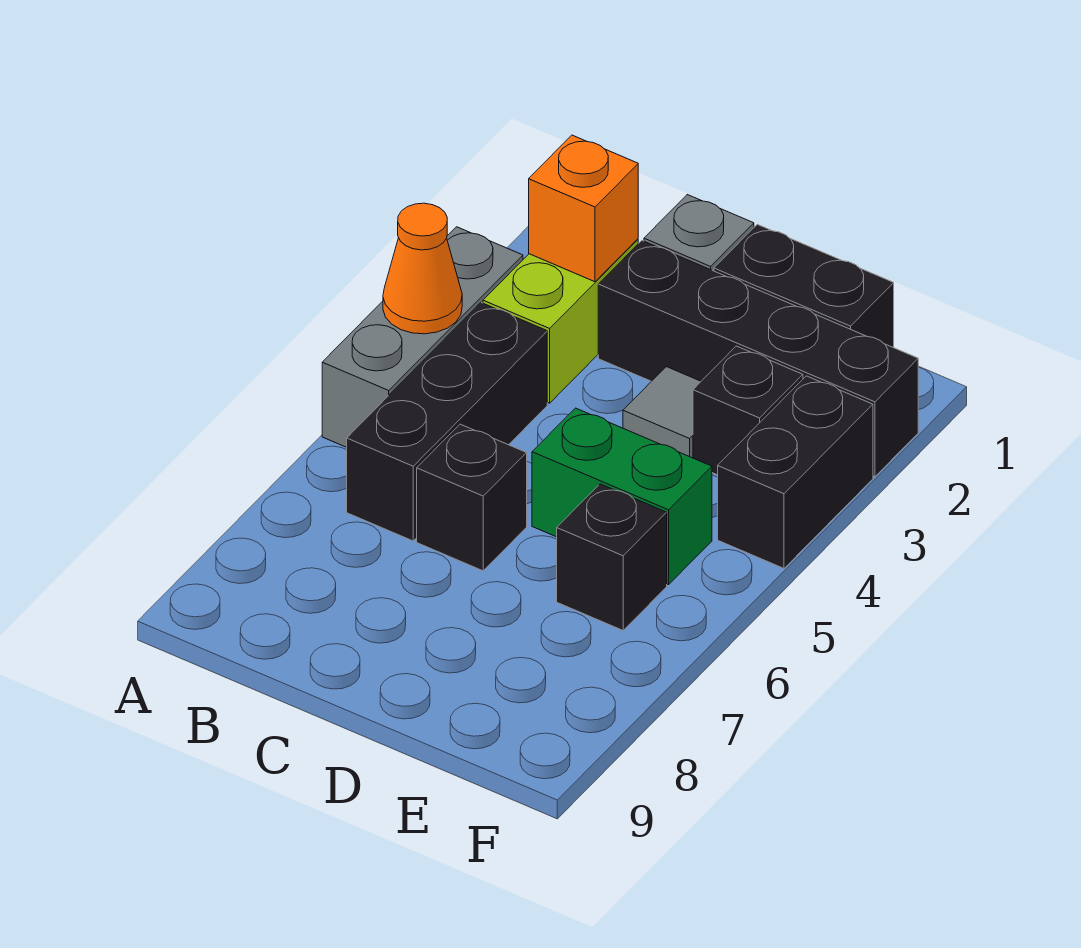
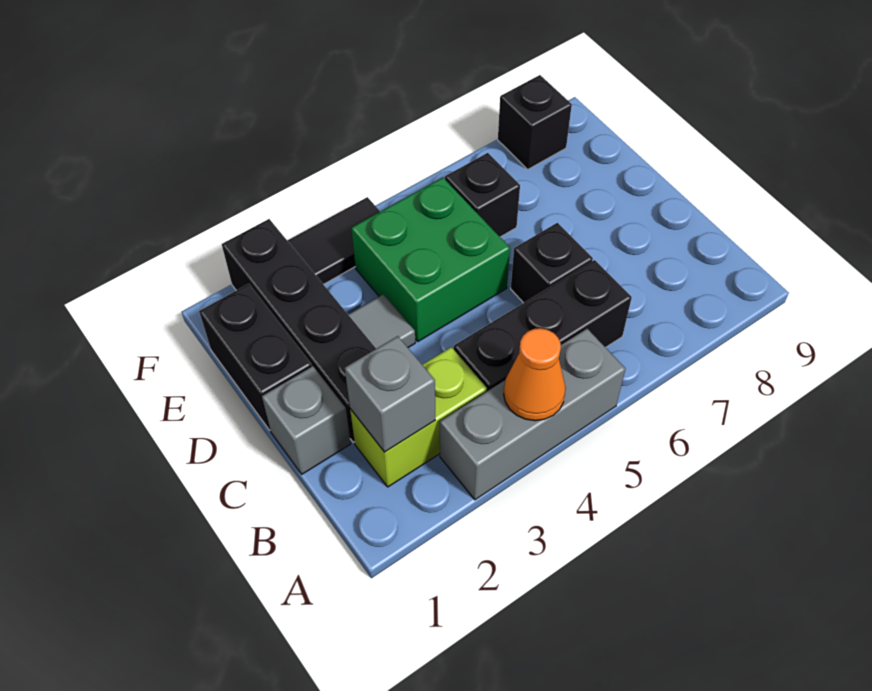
orange 1x1 brick [529,135,638,282] -> grey 1x1 brick [345,336,435,452]
green 1x2 brick [532,408,712,585] -> green 2x2 brick [351,178,510,341]
black 1x1 brick [693,346,803,475] -> black 1x1 brick moved to [498,75,572,169]
black 1x2 brick [718,376,873,568] -> black 1x2 tile [287,197,380,284]

